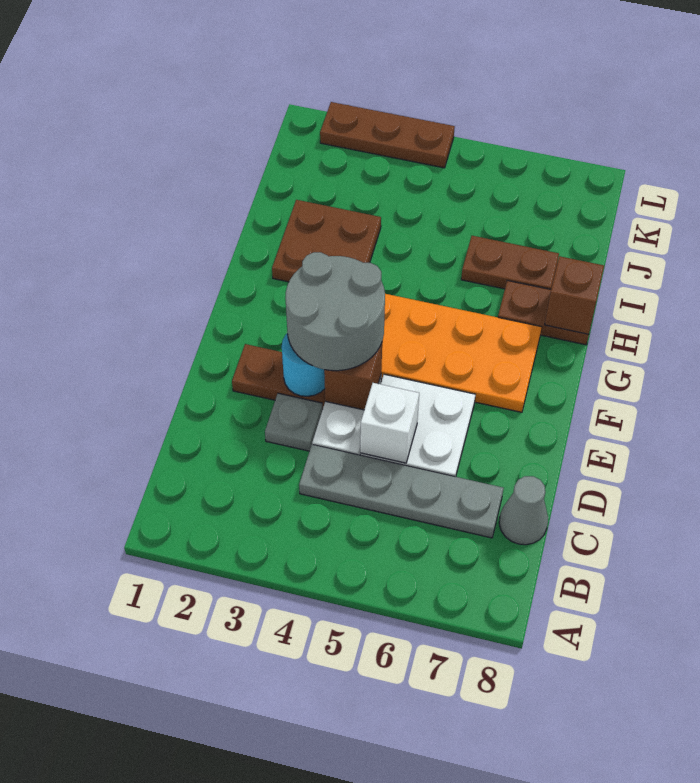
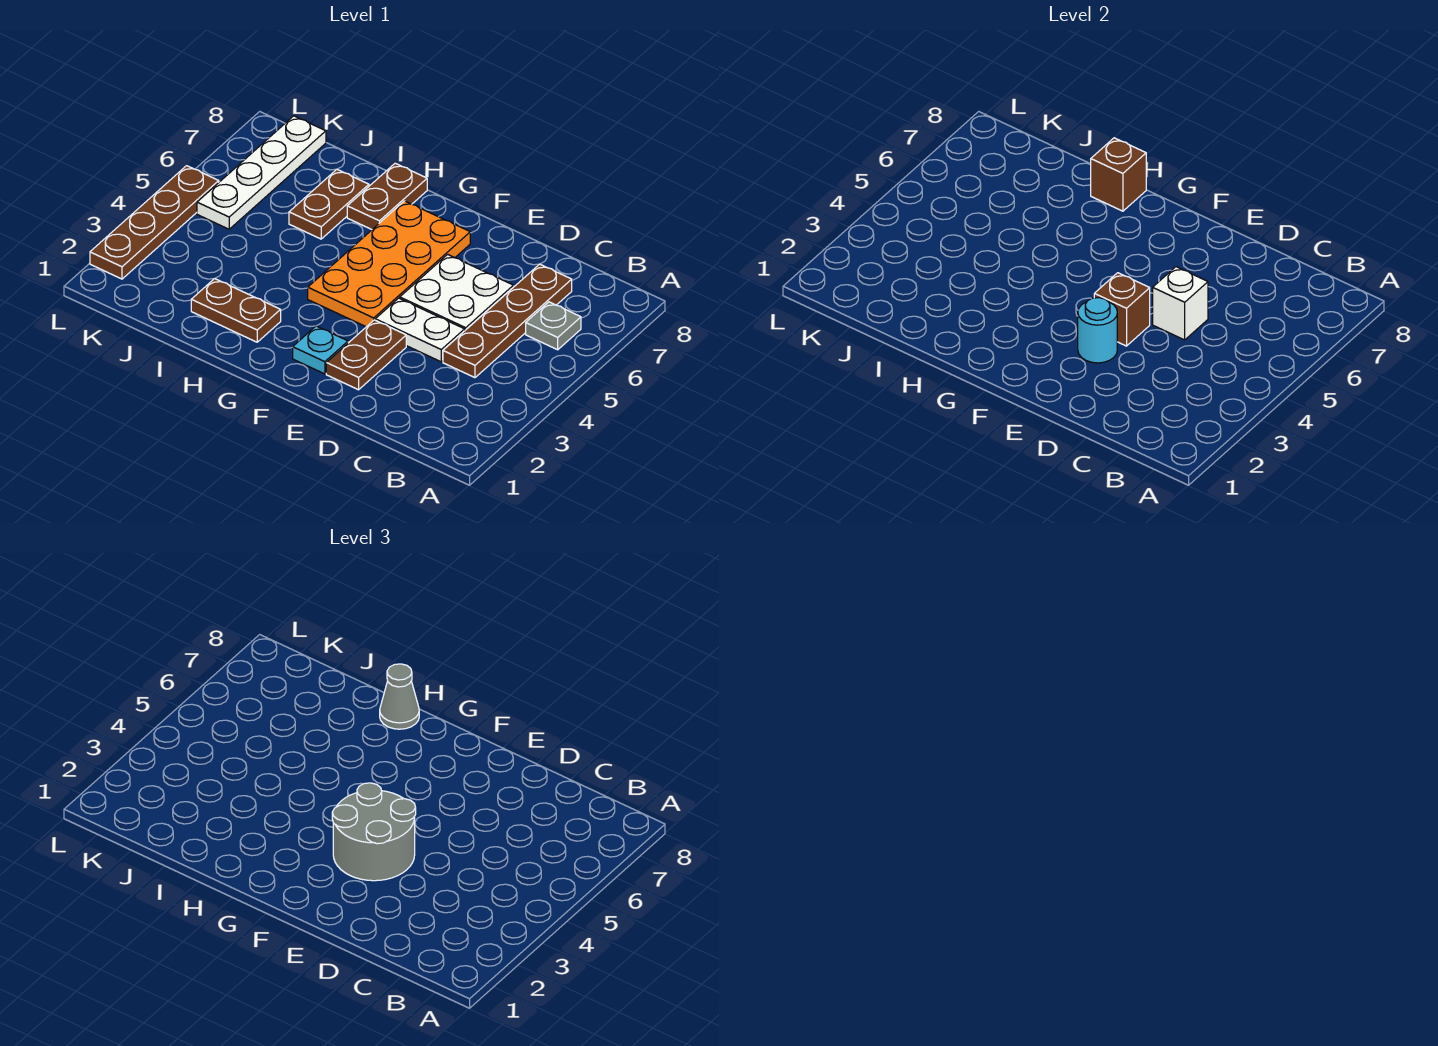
grey 1x4 plate [299,445,504,538] -> brown 1x4 plate [443,264,572,378]
grey 1x1 cone [499,476,548,545] -> grey 1x1 cone moved to [380,664,419,729]
grey 1x1 plate [265,393,323,451] -> grey 1x1 plate moved to [526,302,581,350]
none -> cyan 1x1 plate [293,326,348,374]
brown 2x2 plate [272,200,381,282] -> brown 1x2 plate [191,279,281,342]
none -> white 1x4 plate [197,116,326,229]
brown 1x3 plate [320,102,455,168] -> brown 1x4 plate [90,166,219,279]

